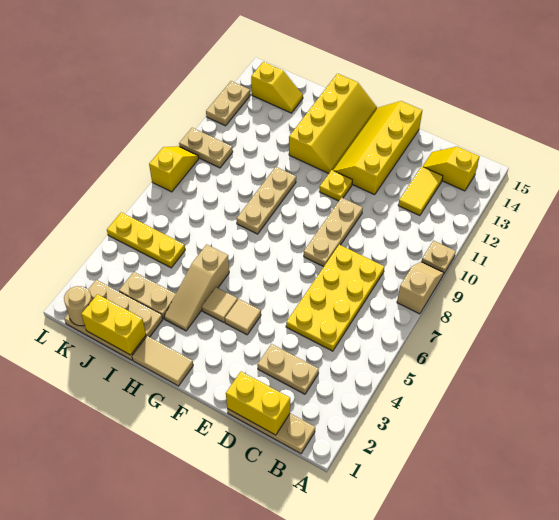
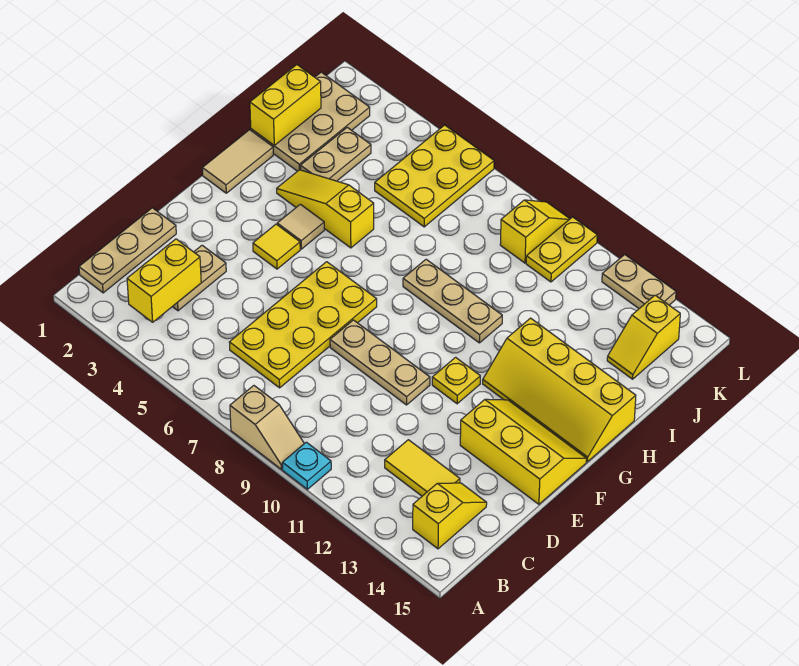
tan 1x1 plate [422,241,456,273] -> cyan 1x1 plate [282,442,331,489]
yellow 1x2 brick [226,372,290,435] -> yellow 1x2 brick moved to [127,239,201,322]
yellow 2x4 plate [286,245,384,351] -> yellow 2x4 plate turned to [229,262,377,388]
yellow 2x4 slope [333,101,422,195] -> yellow 2x3 slope [460,399,587,504]
tan 1x1 tile [225,299,261,335] -> yellow 1x1 tile [253,224,300,269]
tan 1x3 slope [164,244,229,331] -> yellow 1x3 slope [277,170,374,248]
yellow 1x3 plate [107,212,185,268] -> yellow 2x3 plate [375,125,494,227]
tan 1x1 round brick [64,286,92,326] -> none
tan 1x2 plate [179,128,233,168] -> yellow 1x2 plate [526,217,597,282]
yellow 1x2 slope [149,146,199,192] -> yellow 1x2 slope turned to [500,200,570,263]

